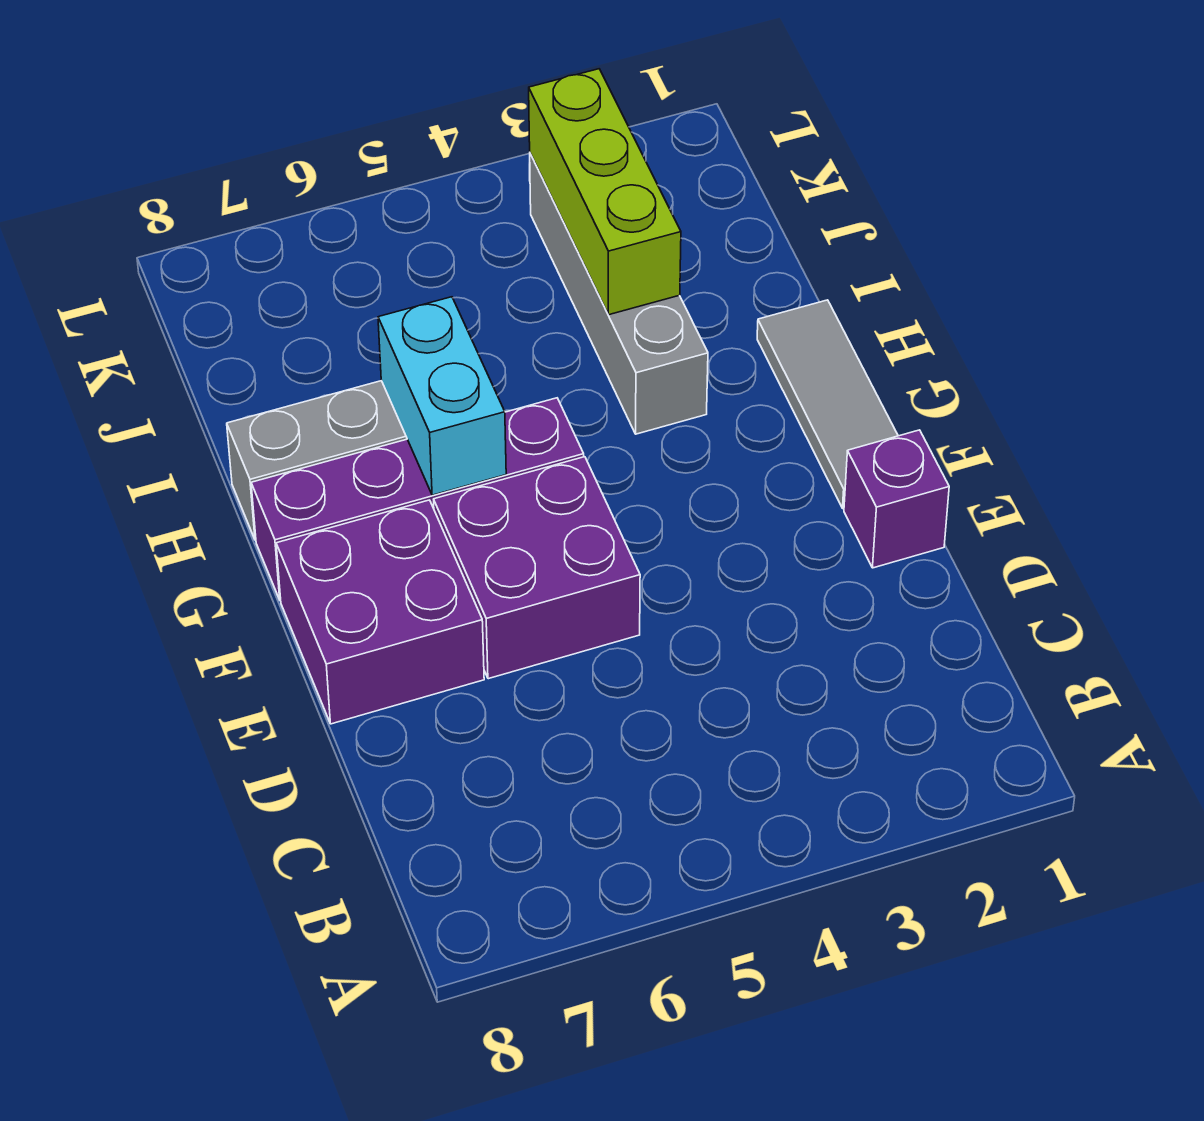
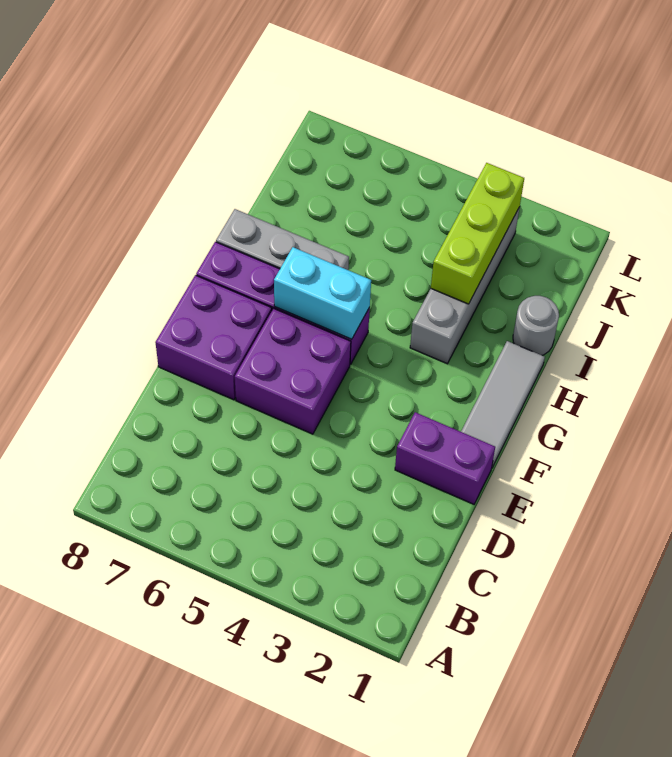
purple 1x1 brick [844,430,949,568] -> purple 1x2 brick [395,412,495,504]
cyan 1x2 brick [378,297,506,495] -> cyan 1x2 brick turned to [274,247,371,339]
none -> grey 1x1 round brick [513,296,559,355]

